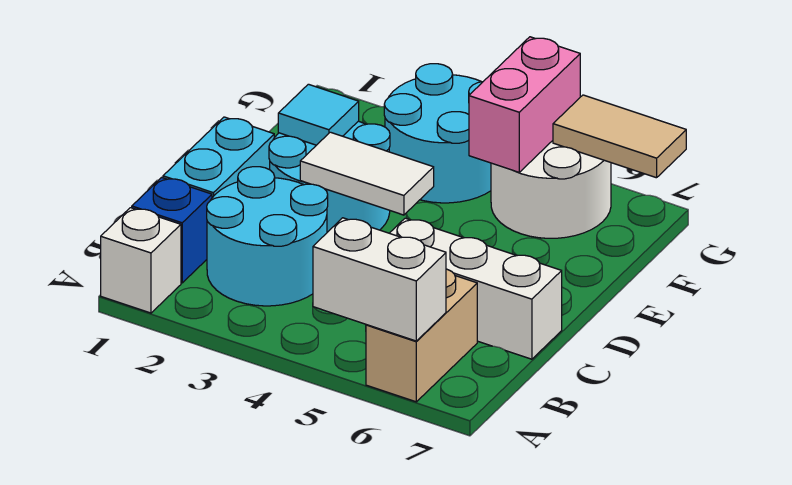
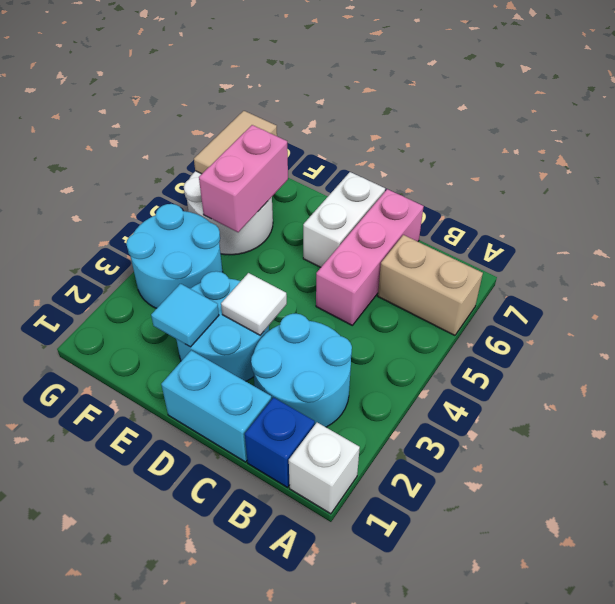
white 1x2 brick [313,218,446,341] -> white 1x2 brick moved to [303,172,385,267]
white 1x3 brick [390,218,562,359] -> pink 1x3 brick [316,189,424,325]
white 1x2 tile [300,132,434,215] -> white 1x1 tile [221,273,287,335]
pink 1x2 brick [469,37,580,172] -> pink 1x2 brick turned to [199,125,288,232]

